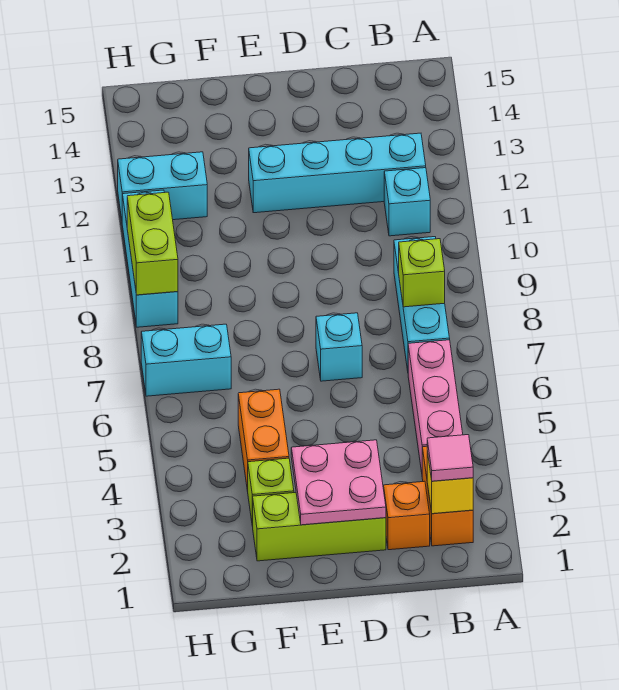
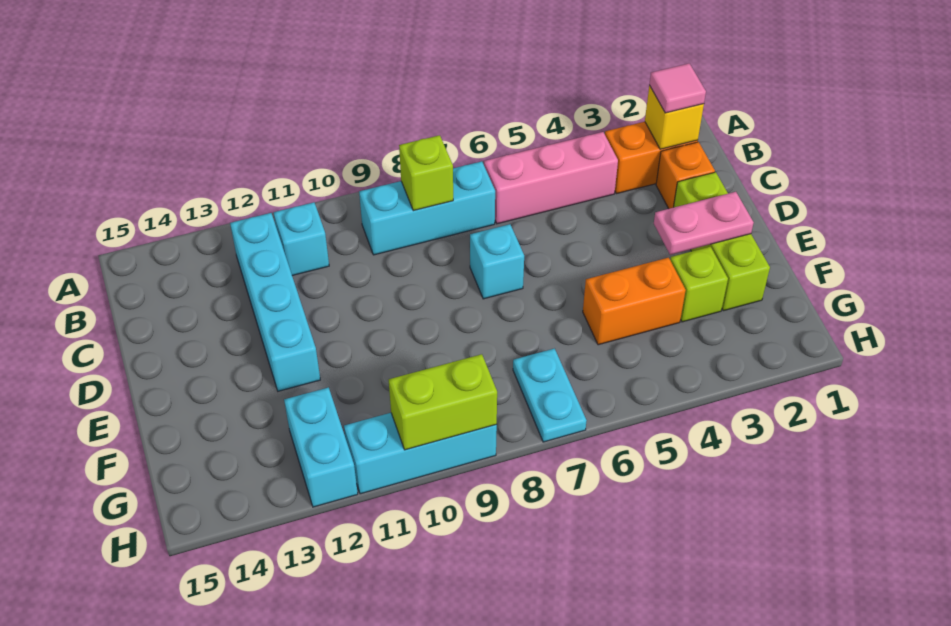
pink 2x2 plate [291,440,386,525] -> pink 1x2 plate [654,192,754,255]
cyan 1x2 brick [141,324,231,396] -> cyan 1x2 plate [513,349,587,442]

